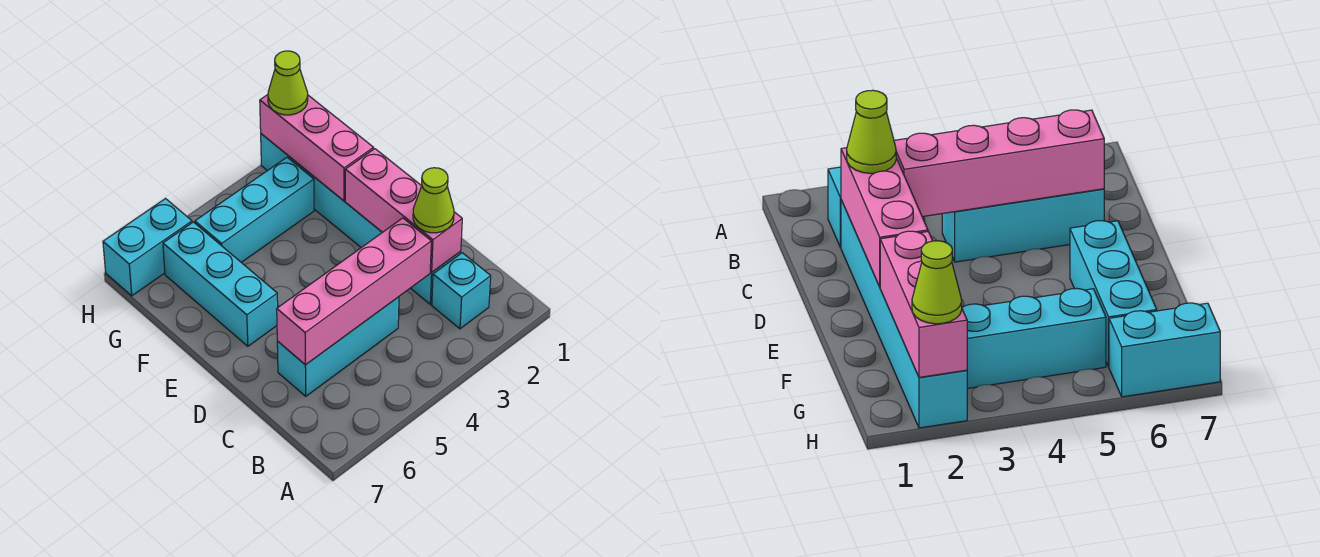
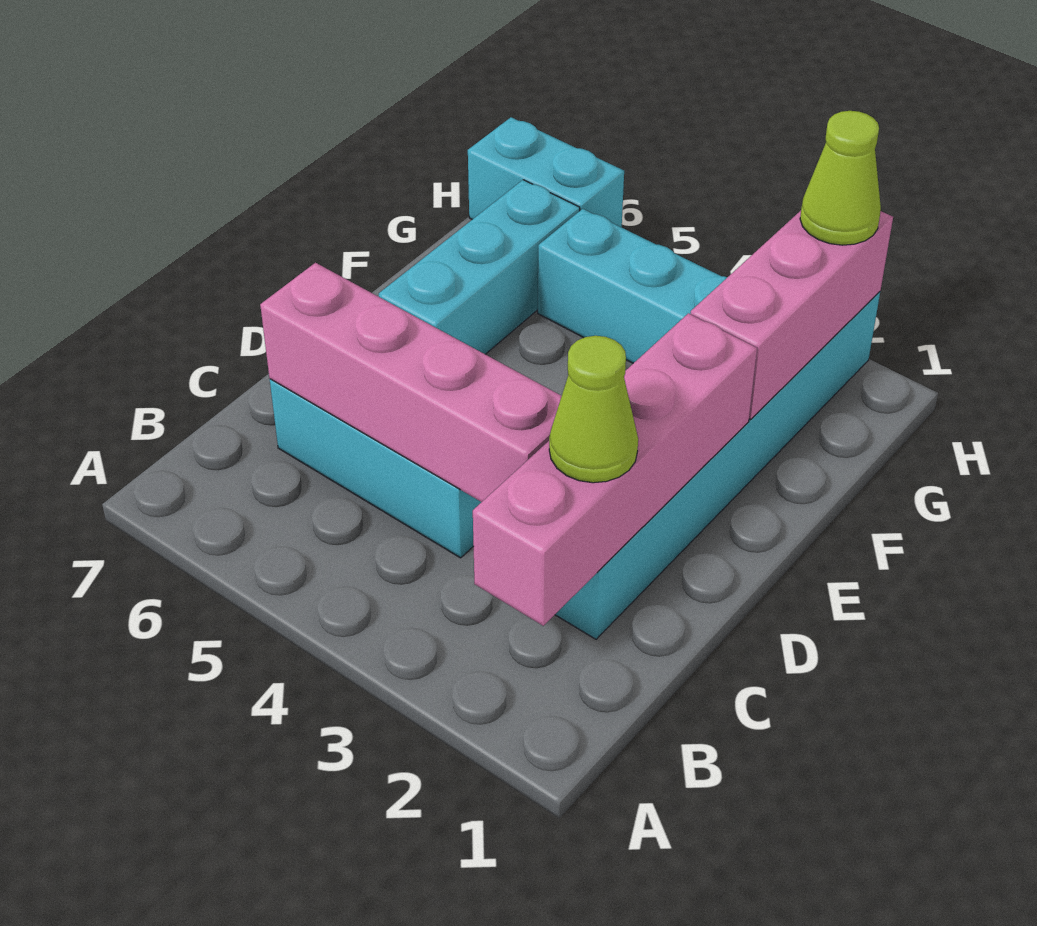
cyan 1x1 brick [432,253,491,329] -> none
pink 1x3 brick [345,149,462,272] -> pink 1x4 brick [473,313,757,626]

